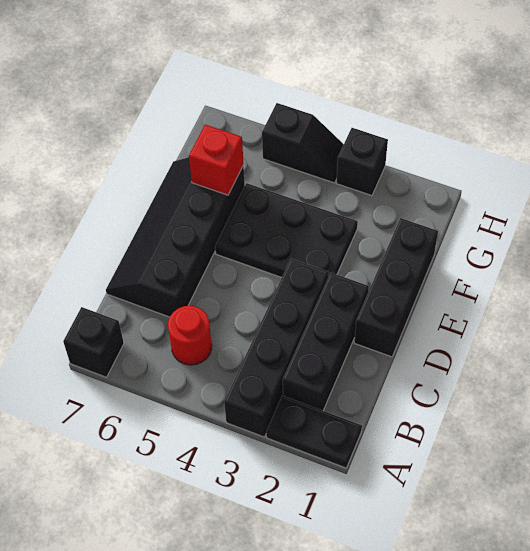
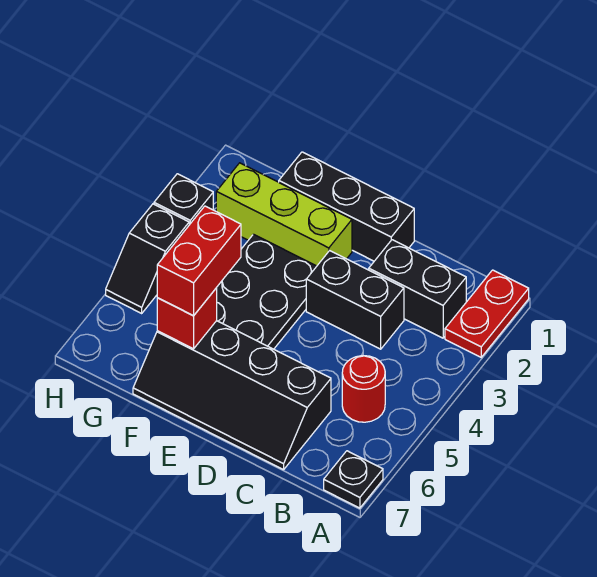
black 1x2 plate [266,396,362,468] -> red 1x2 plate [445,270,529,357]
black 1x4 brick [224,259,329,437] -> black 1x2 brick [306,251,404,349]
black 1x1 brick [63,307,124,377] -> black 1x1 plate [324,451,383,508]
black 1x3 brick [283,273,369,411] -> black 1x2 brick [369,240,466,338]
none -> lime 1x3 brick [216,163,352,266]
none -> red 1x2 brick [157,206,241,316]
black 1x2 slope [262,103,344,183] -> black 1x2 slope turned to [106,204,189,313]

